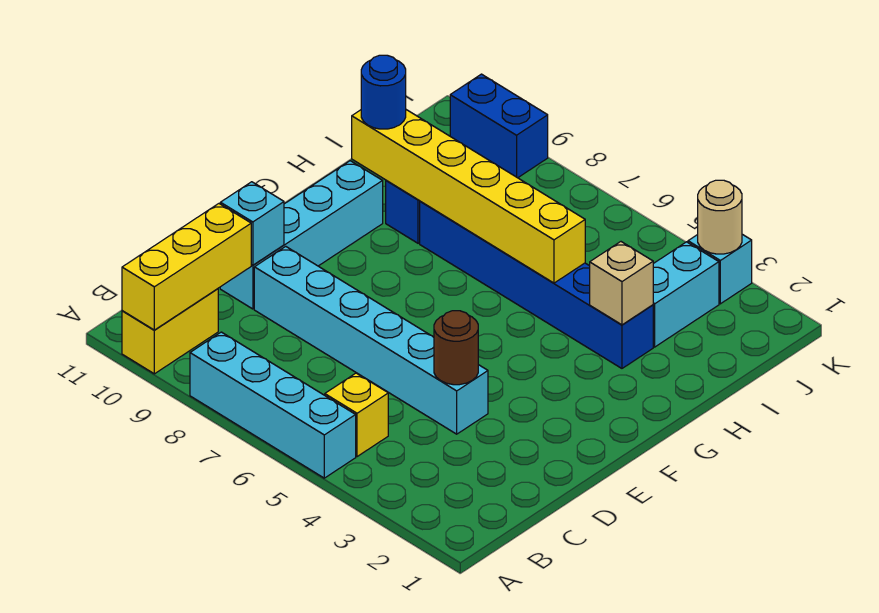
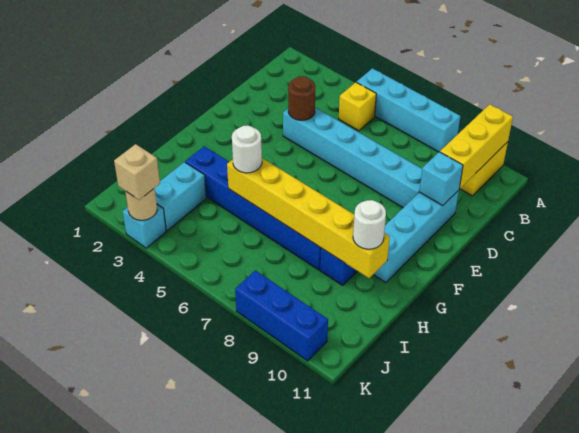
tan 1x1 brick [590,242,653,325] -> tan 1x1 brick moved to [114,144,160,200]
none -> white 1x1 round brick [232,125,262,173]
blue 1x1 round brick [361,55,406,129] -> white 1x1 round brick [353,200,386,249]
blue 1x2 brick [450,74,548,178] -> blue 1x3 brick [235,270,328,361]

